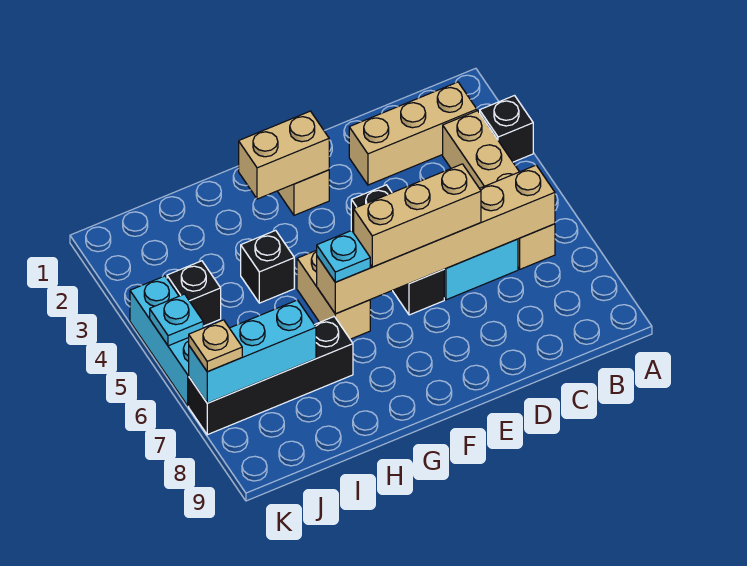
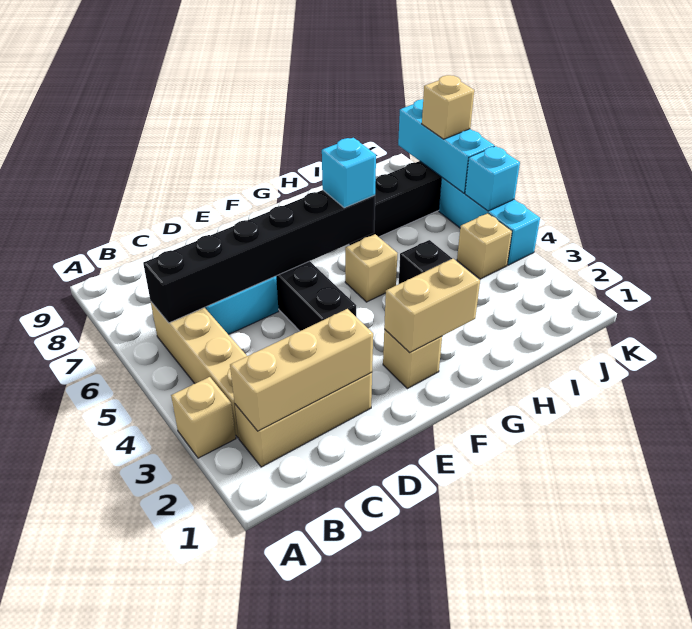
black 1x1 brick [480,96,533,162] -> tan 1x1 brick [171,377,236,458]
tan 1x6 brick [317,165,555,314] -> black 1x6 brick [143,190,375,323]
tan 1x3 brick [354,164,481,267] -> tan 1x3 brick moved to [230,309,373,431]
tan 1x2 brick [297,250,370,339] -> tan 1x1 brick [345,234,398,302]
cyan 1x1 plate [317,230,370,282] -> cyan 1x1 brick [322,138,376,208]
cyan 1x3 brick [189,300,316,403] -> cyan 1x3 brick turned to [398,99,495,193]
black 1x1 brick [167,261,221,326] -> tan 1x1 brick [457,213,512,279]
cyan 1x1 plate [150,294,203,346] -> cyan 1x1 brick [465,146,520,211]
tan 1x1 plate [189,320,242,372] -> tan 1x1 brick [422,75,474,139]

